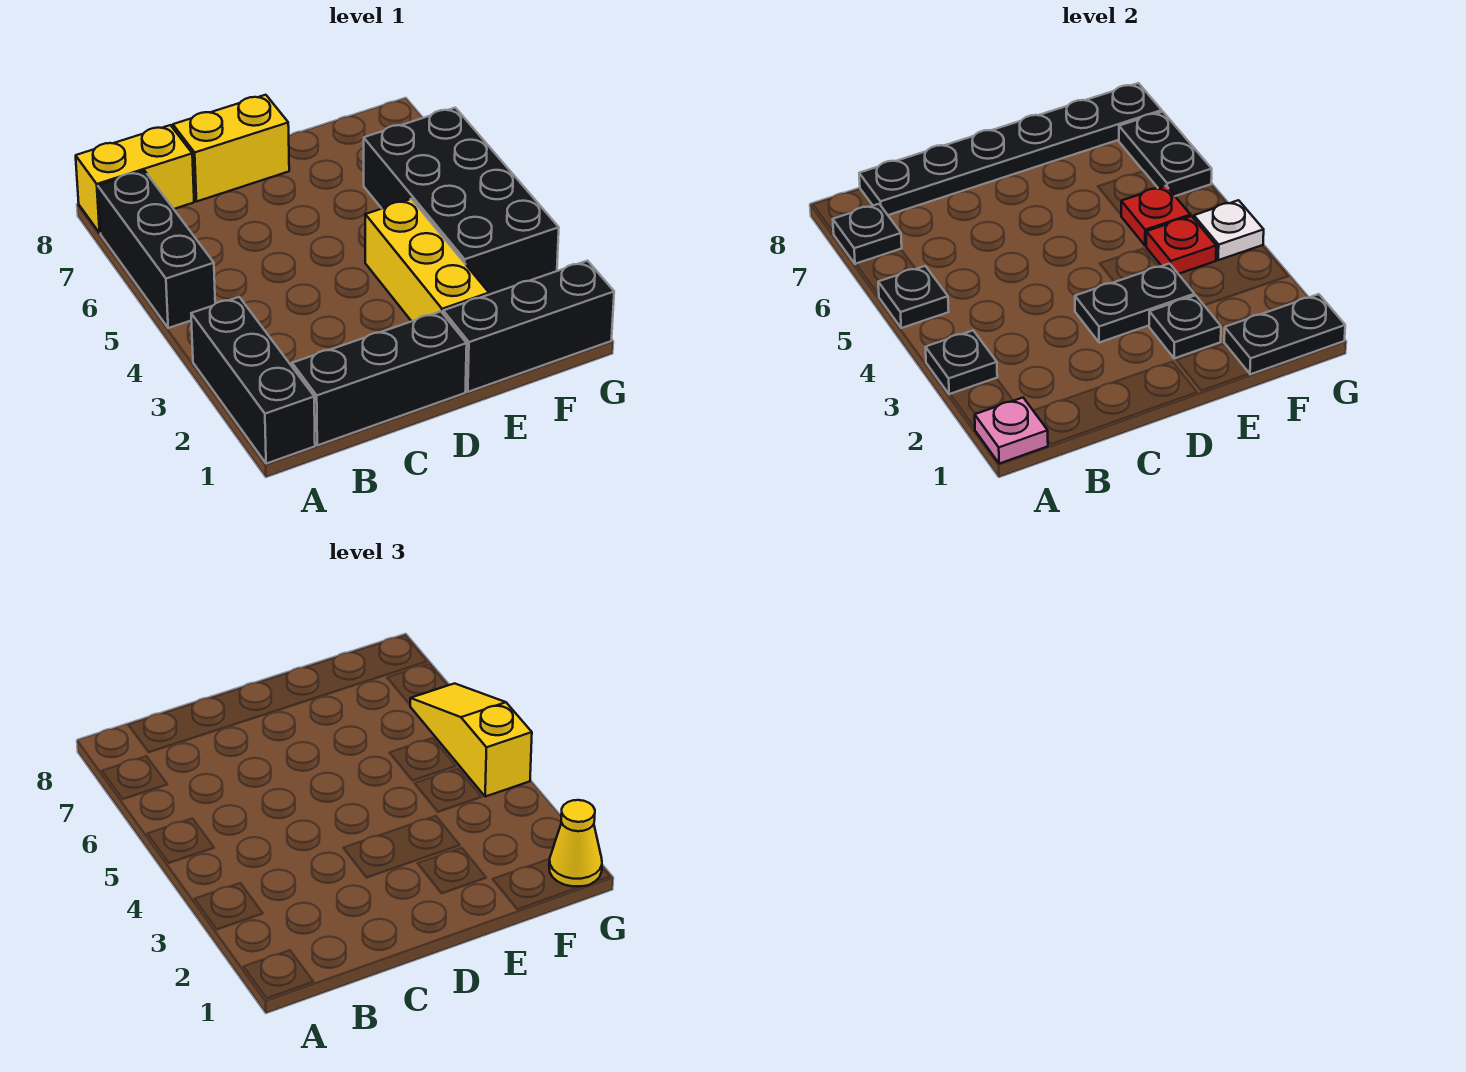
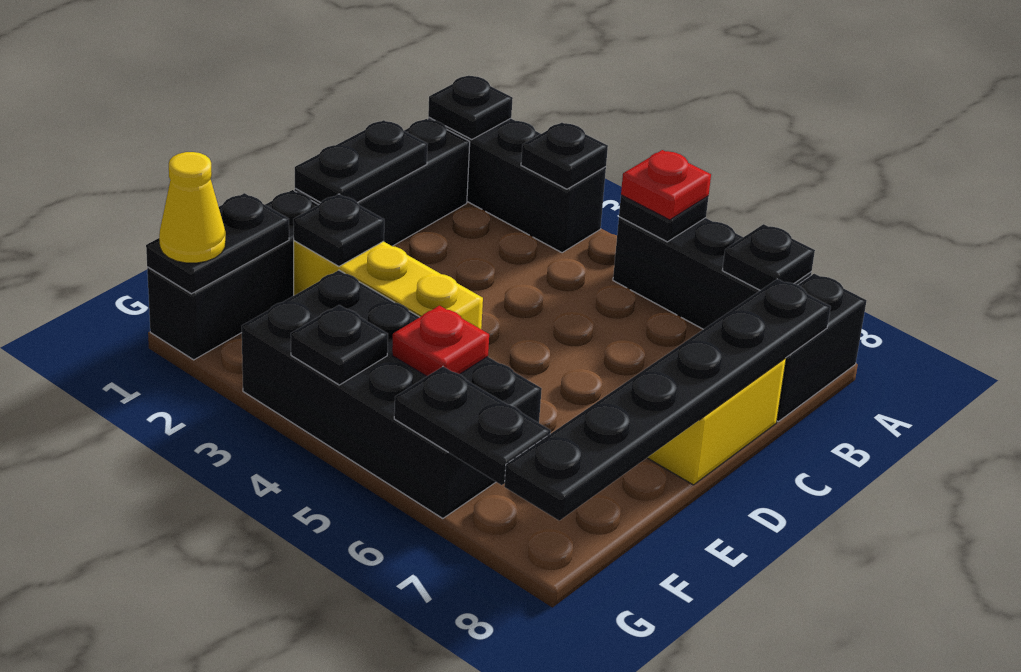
pink 1x1 plate [975,398,1048,464] -> black 1x1 plate [428,76,513,139]
yellow 1x2 brick [76,125,194,233] -> black 1x2 brick [777,274,867,421]
black 1x2 plate [1075,264,1195,343] -> black 1x2 plate moved to [295,120,428,203]
red 1x1 plate [1146,216,1216,274] -> red 1x1 plate moved to [621,150,711,220]
white 1x1 plate [1194,200,1264,260] -> black 1x1 plate [291,305,388,385]
yellow 1x3 slope [410,683,532,797] -> none

